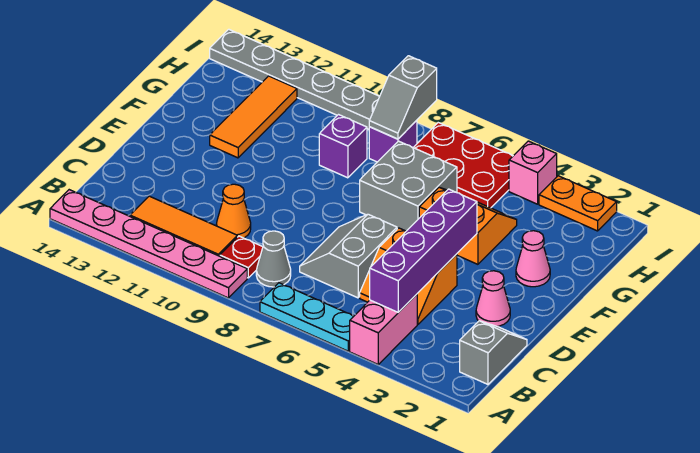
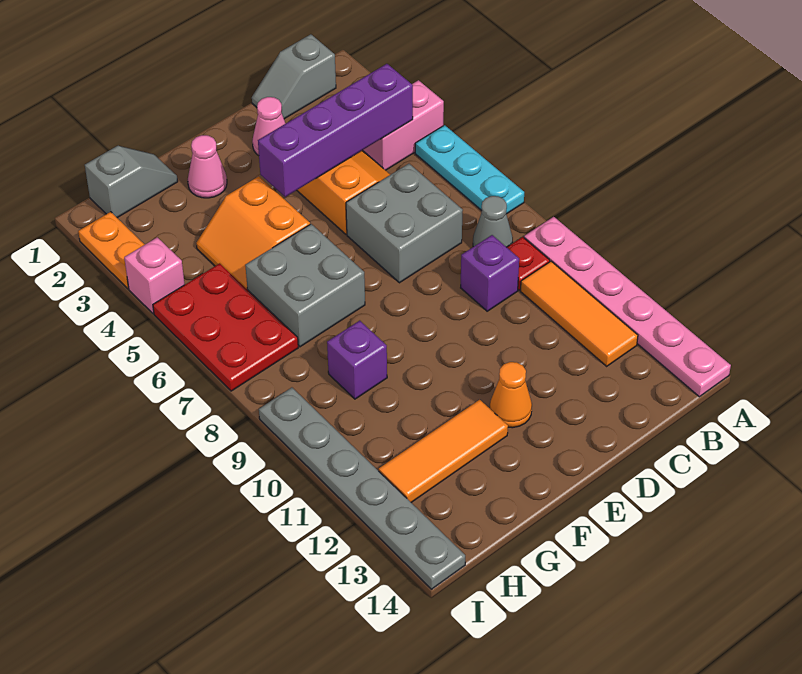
grey 2x2 slope [300,214,397,298] -> grey 2x2 brick [346,164,463,283]
orange 1x1 cone [216,184,251,238] -> orange 1x1 cone moved to [490,362,532,428]
purple 1x1 brick [369,120,417,162] -> purple 1x1 brick moved to [461,235,519,311]
grey 1x2 slope [369,56,437,139] -> grey 1x2 slope moved to [85,146,178,218]

